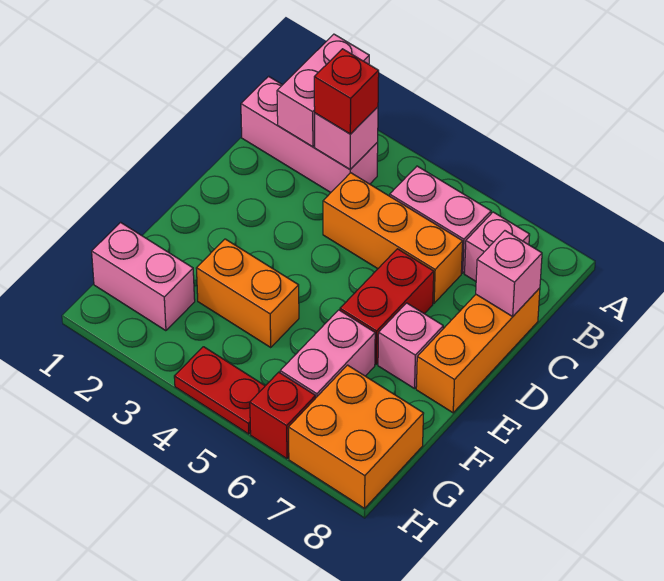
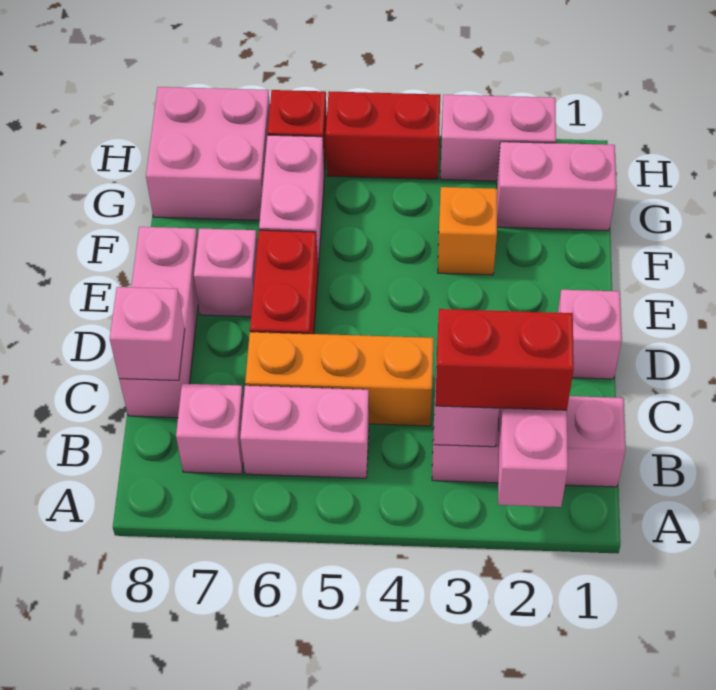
red 1x1 brick [314,49,379,134] -> red 1x2 brick [435,309,574,410]
orange 1x3 brick [416,288,540,413] -> pink 1x3 brick [119,227,198,418]
none -> pink 1x1 brick [558,290,622,379]
orange 1x2 brick [196,239,299,347] -> orange 1x1 brick [438,187,497,275]
orange 2x2 brick [288,365,424,508] -> pink 2x2 brick [146,87,270,220]
none -> pink 1x2 brick [440,95,556,181]
red 1x2 plate [174,347,265,434] -> red 1x2 brick [326,91,440,179]

